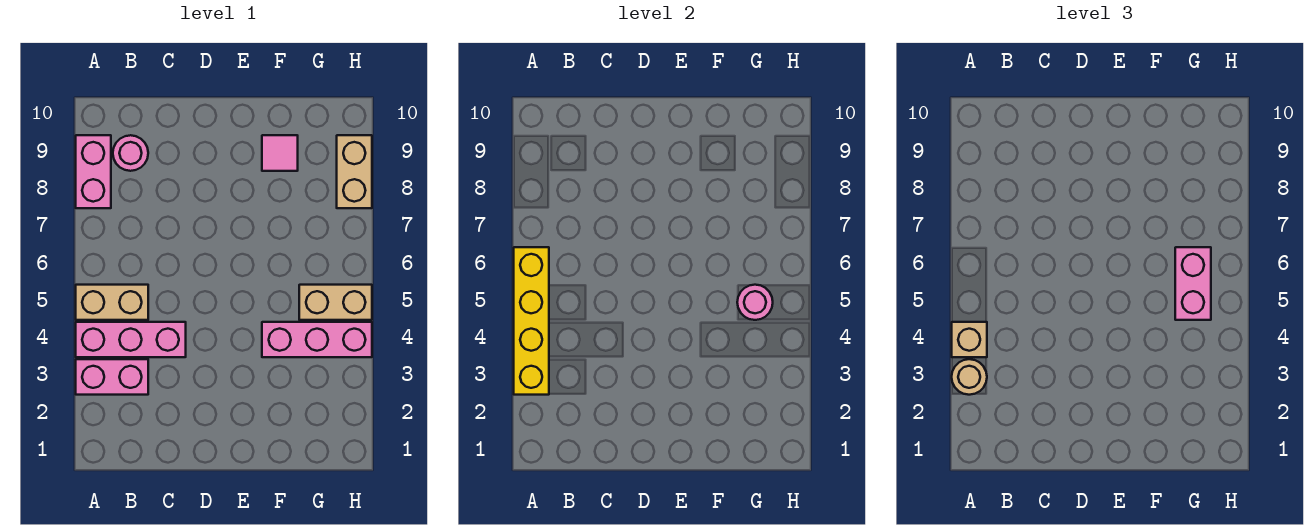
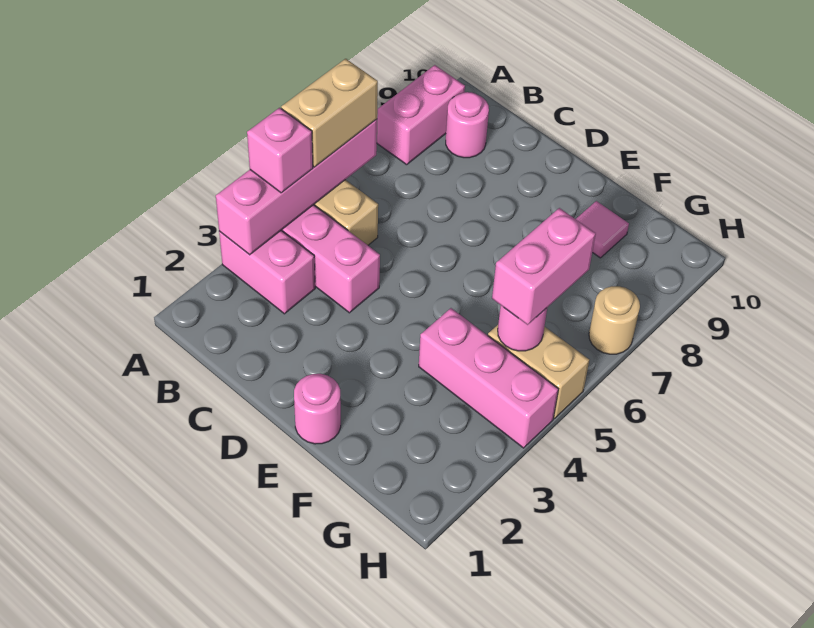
yellow 1x4 brick [514,247,549,395] -> pink 1x4 brick [216,119,377,255]
tan 1x1 round brick [952,359,987,395] -> tan 1x1 round brick moved to [589,286,640,354]
tan 1x1 brick [952,322,987,357] -> pink 1x1 brick [247,108,313,193]
none -> pink 1x1 round brick [294,374,341,444]
tan 1x2 brick [337,135,372,208] -> tan 1x2 brick moved to [281,59,378,167]

